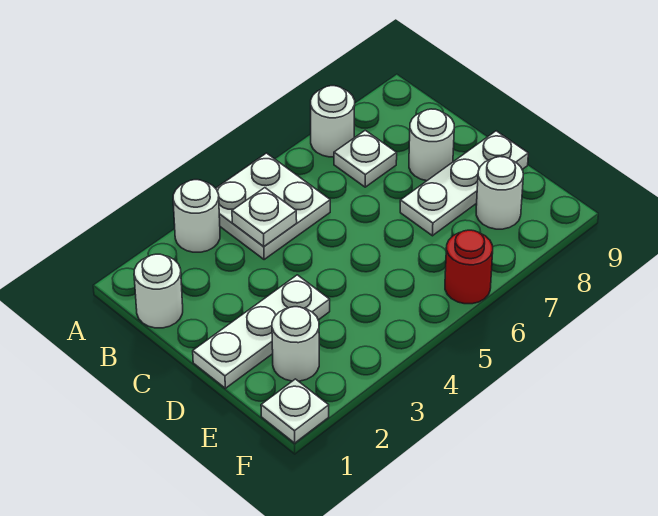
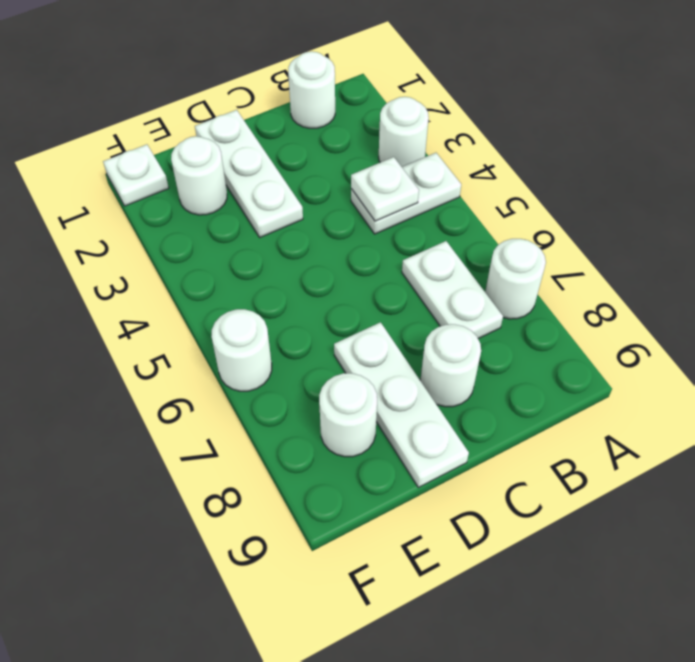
white 2x2 plate [216,153,330,260] -> white 1x2 plate [351,153,461,234]
white 1x1 plate [334,130,397,187] -> white 1x2 plate [402,241,503,339]
red 1x1 round brick [445,230,493,304] -> white 1x1 round brick [211,309,272,391]

